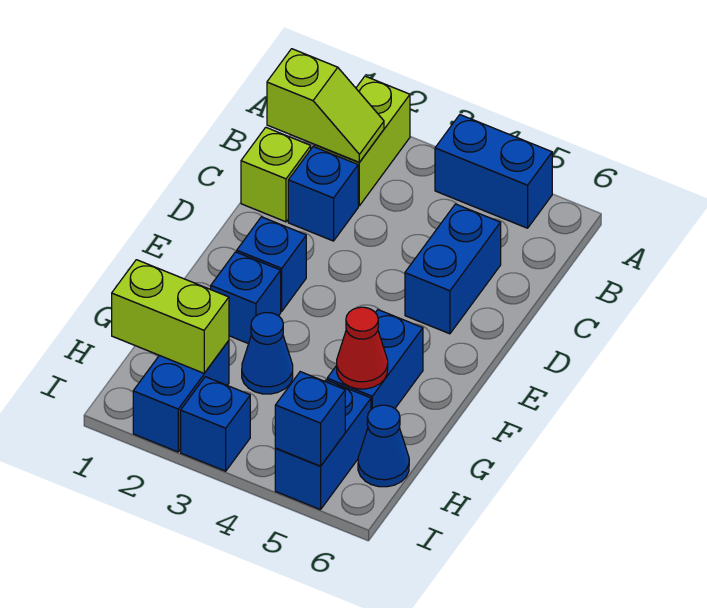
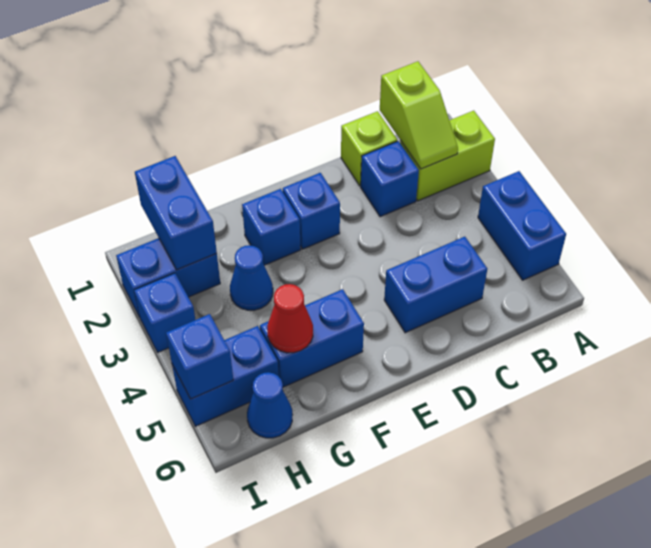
lime 1x2 brick [112,260,229,373] -> blue 1x2 brick [135,156,217,270]

